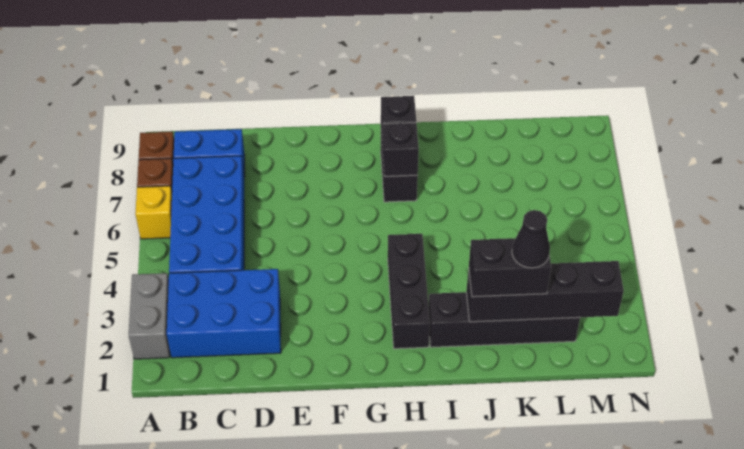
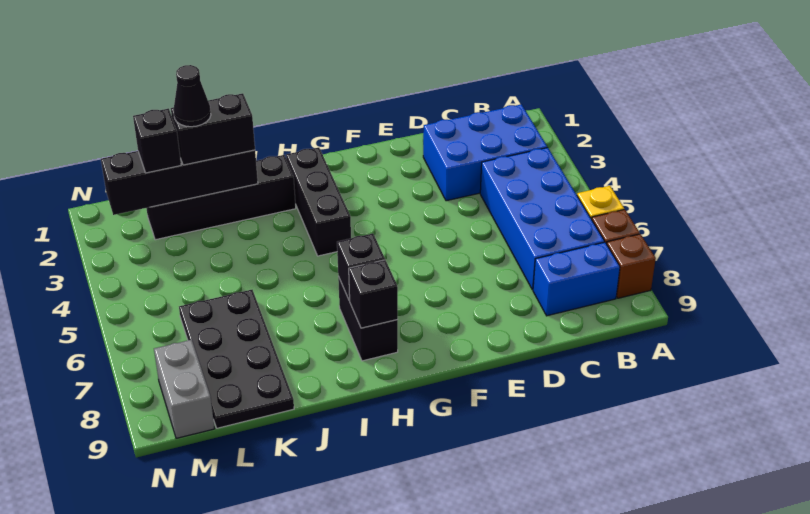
grey 1x2 brick [129,273,170,359] -> grey 1x2 brick moved to [154,340,215,438]
none -> black 2x4 plate [179,290,294,428]
none -> black 1x1 brick [133,108,181,173]

